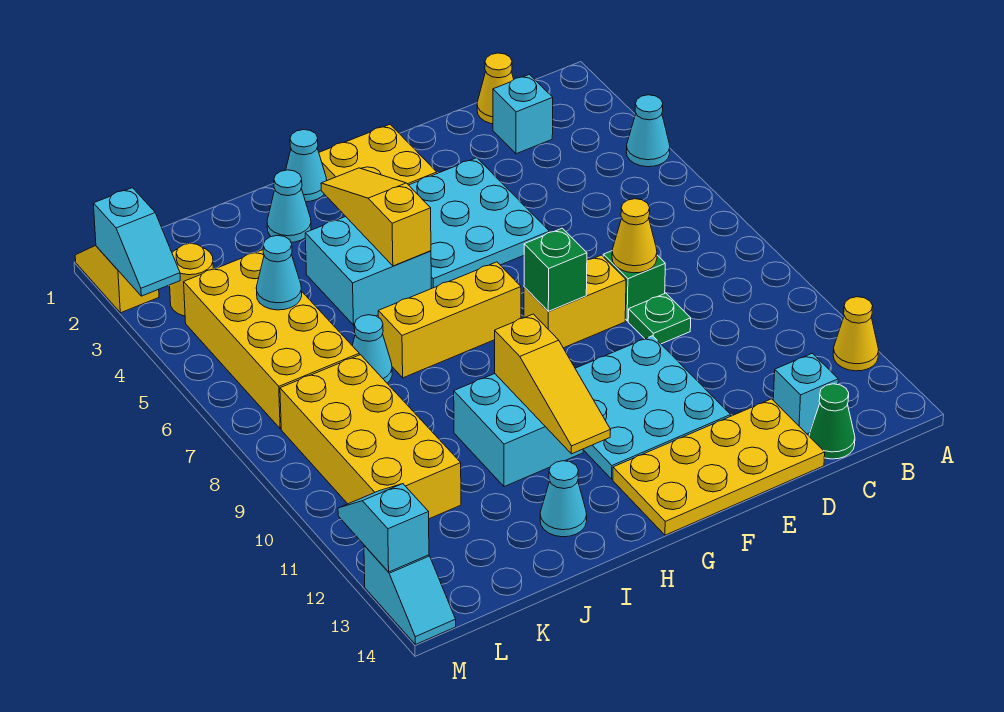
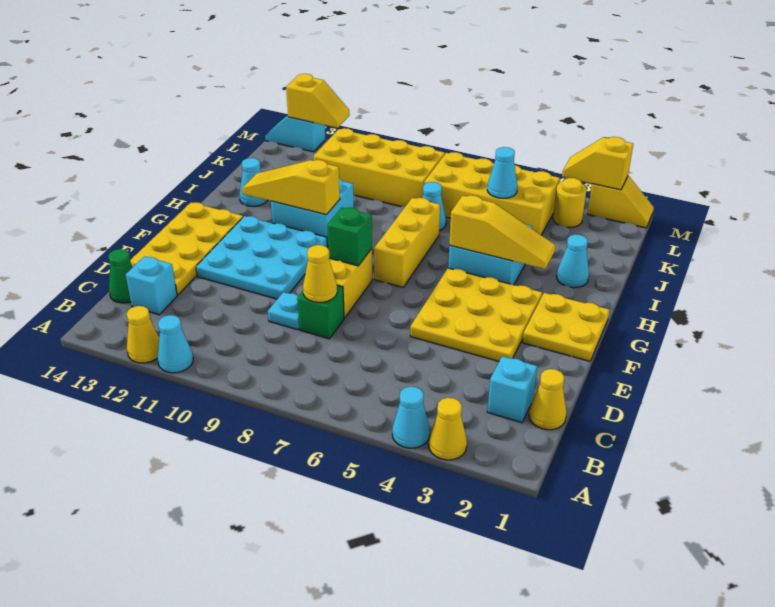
none -> yellow 1x1 cone [429,398,467,460]
green 1x1 plate [628,293,691,344] -> cyan 1x1 plate [268,292,299,330]
cyan 3x3 plate [409,158,550,289] -> yellow 3x3 plate [410,268,542,361]
cyan 1x1 cone [286,130,327,202] -> cyan 1x1 cone moved to [157,315,193,373]
cyan 1x2 slope [93,188,180,296] -> yellow 1x2 slope [562,137,633,190]
cyan 1x2 slope [338,484,429,572] -> yellow 1x2 slope [286,74,350,128]

